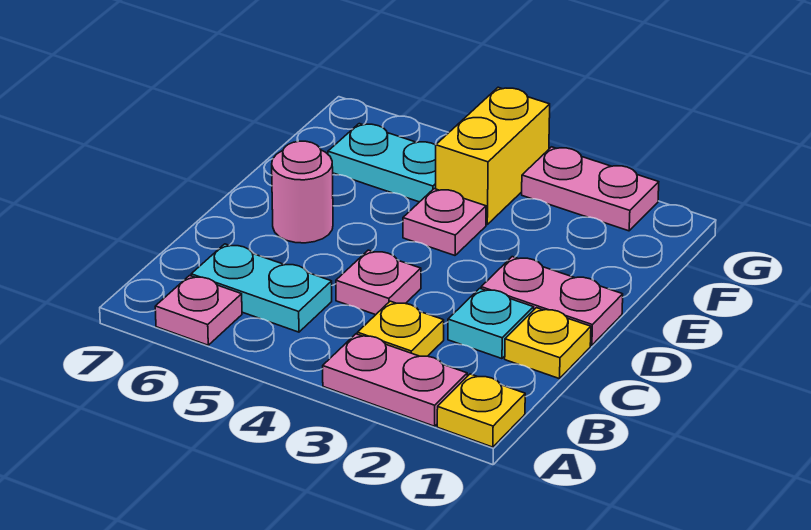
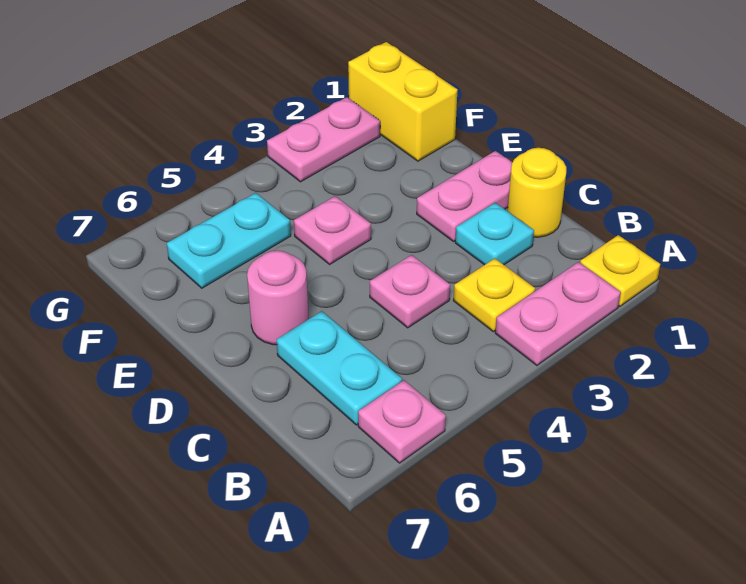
cyan 1x2 plate [191,244,332,332] -> cyan 1x2 plate turned to [277,311,402,425]
yellow 1x1 plate [505,308,591,379] -> yellow 1x1 round brick [508,148,566,237]
yellow 1x2 brick [436,87,550,225] -> yellow 1x2 brick moved to [348,42,458,161]

